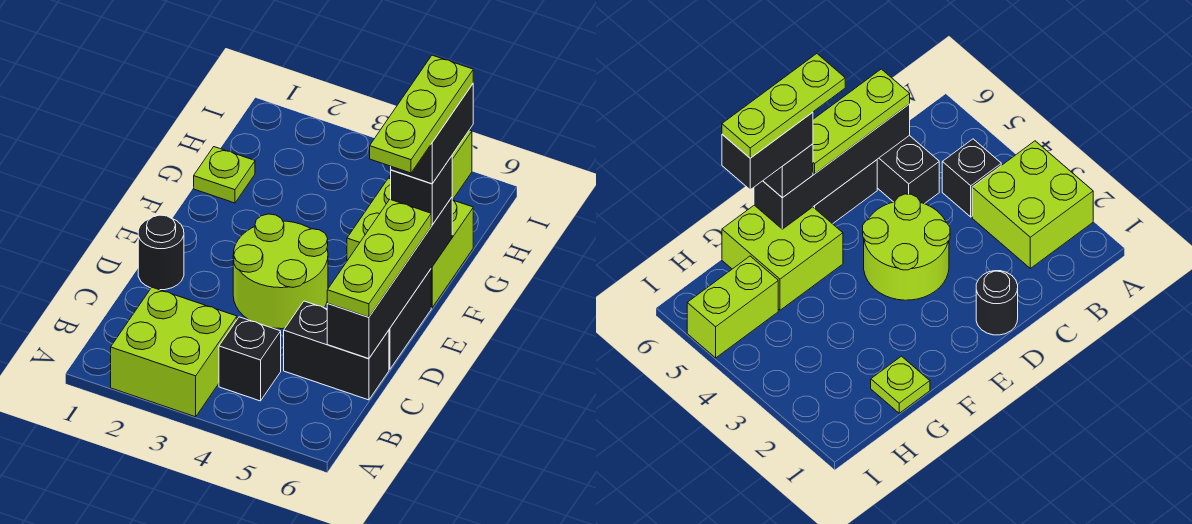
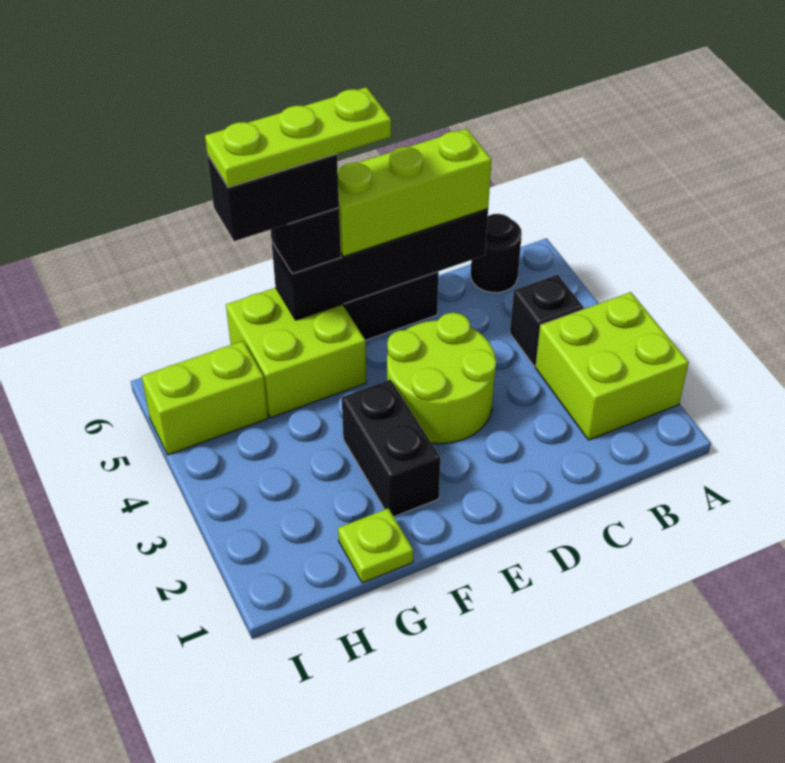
black 1x2 brick [284,301,389,400] -> black 1x2 brick moved to [342,380,440,517]
lime 1x3 plate [327,199,431,317] -> lime 1x3 brick [338,129,491,257]
black 1x1 round brick [138,215,184,290] -> black 1x1 round brick moved to [471,214,522,293]

